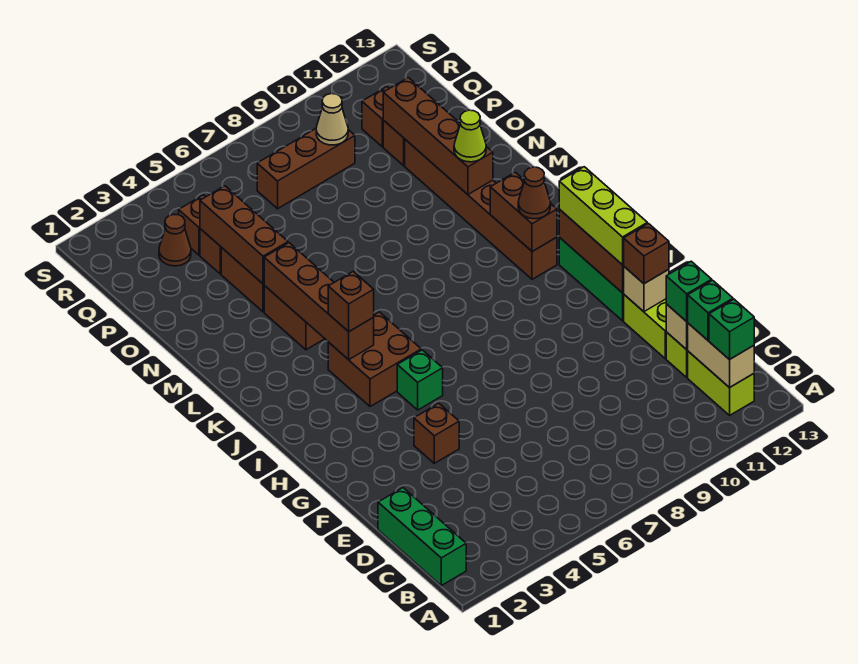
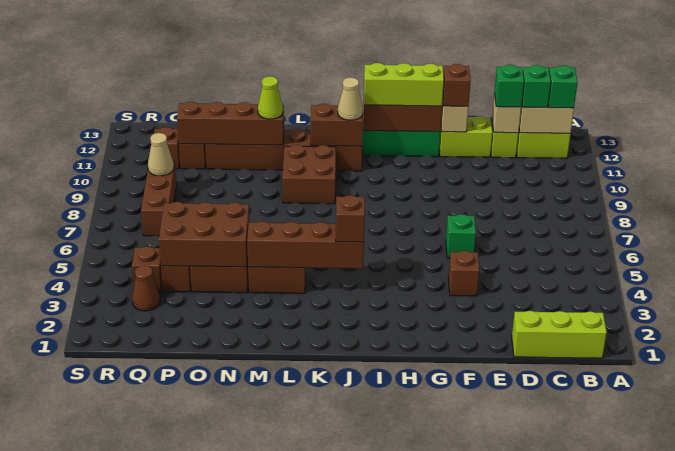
green 1x3 brick [378,488,466,586] -> lime 1x3 brick [512,311,607,358]
green 1x1 brick [397,350,443,410] -> green 1x1 brick moved to [446,214,476,258]
brown 2x2 brick [328,312,421,407] -> brown 2x2 brick moved to [282,145,336,204]
brown 1x1 cone [518,167,551,219] -> tan 1x1 cone [338,77,363,120]
brown 1x3 brick [200,186,288,284] -> brown 2x3 brick [159,202,249,267]

